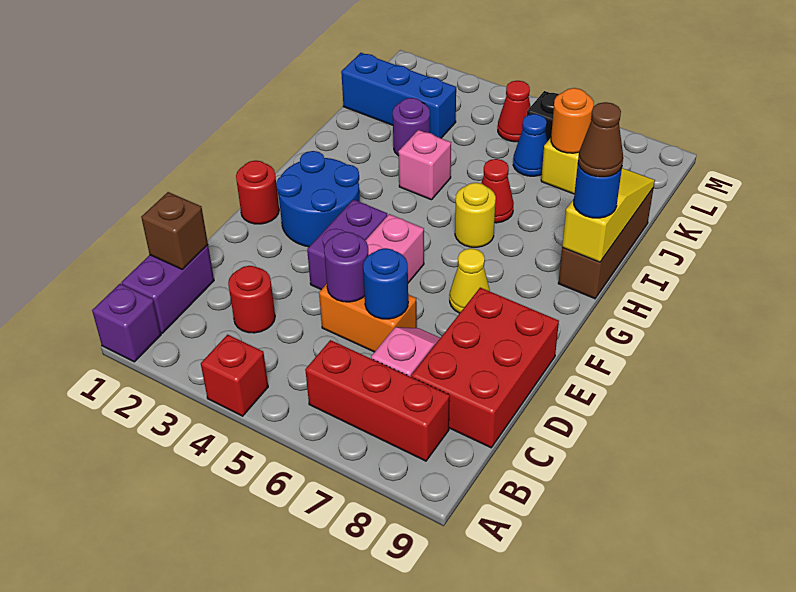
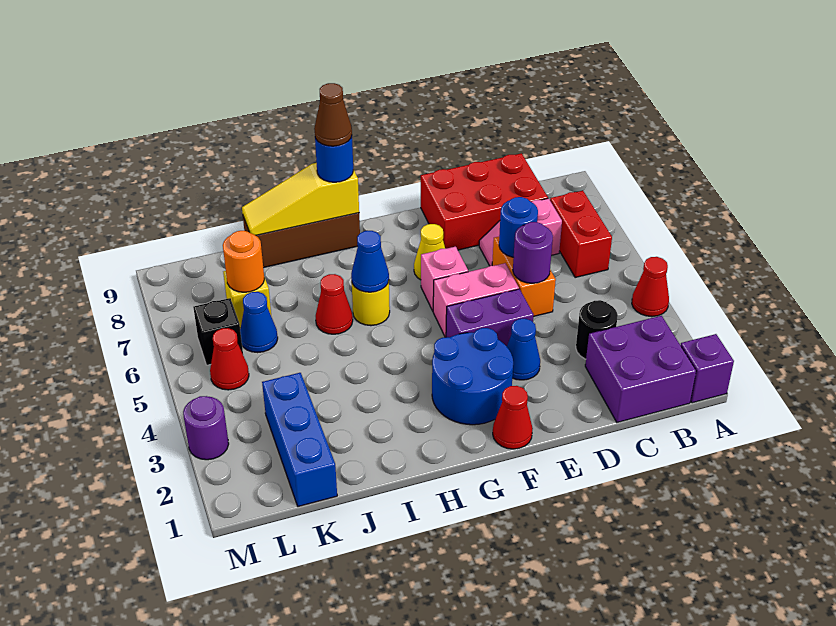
red 1x1 brick [201,335,268,416] -> red 1x1 cone [632,257,669,317]
purple 1x2 brick [121,245,214,333] -> purple 2x2 brick [585,316,696,423]
red 1x3 brick [305,340,450,461] -> red 1x2 brick [550,191,612,278]
brown 1x1 brick [141,192,208,270] -> none
red 1x1 round brick [228,266,275,333] -> black 1x1 round brick [576,300,618,359]
none -> blue 1x1 cone [507,319,540,380]
red 1x1 round brick [236,160,279,224] -> red 1x1 cone [493,386,533,449]
none -> blue 1x1 cone [351,231,389,292]
pink 1x1 brick [398,130,451,200] -> pink 1x1 brick moved to [421,247,468,311]
purple 1x1 round brick [393,98,430,156] -> purple 1x1 round brick moved to [183,396,229,460]

